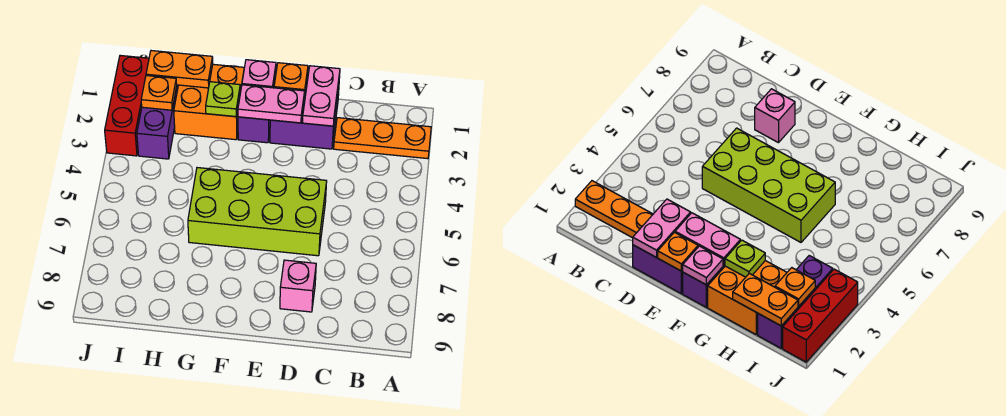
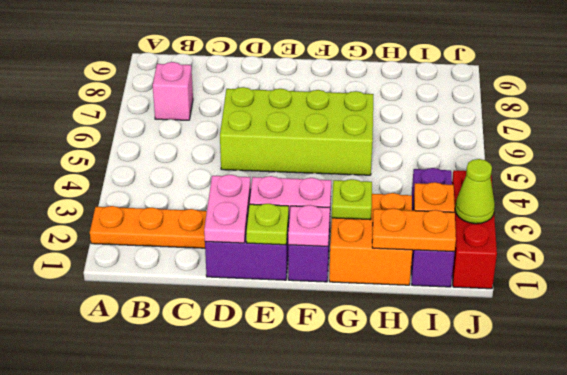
pink 1x1 brick [280,260,316,312] -> pink 1x1 brick moved to [153,62,193,120]
orange 1x1 plate [274,63,308,97] -> lime 1x1 plate [246,204,289,245]
none -> lime 1x1 cone [455,159,495,224]

